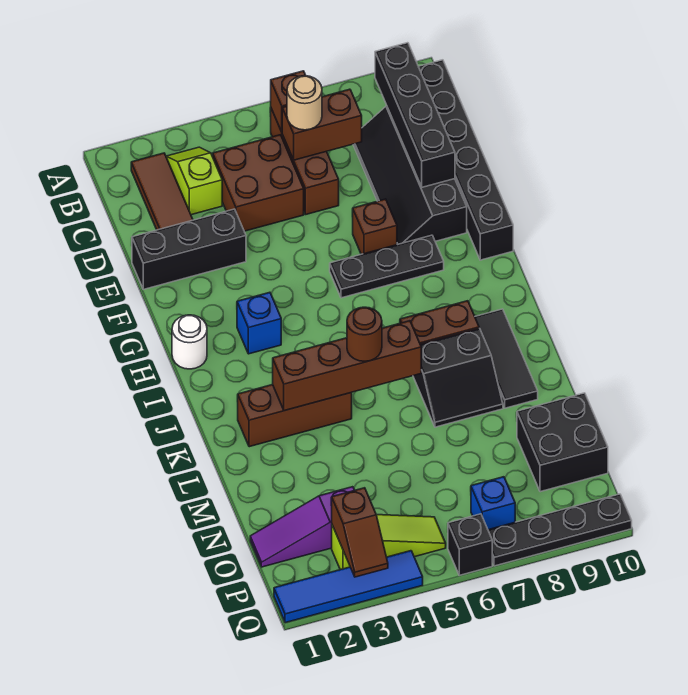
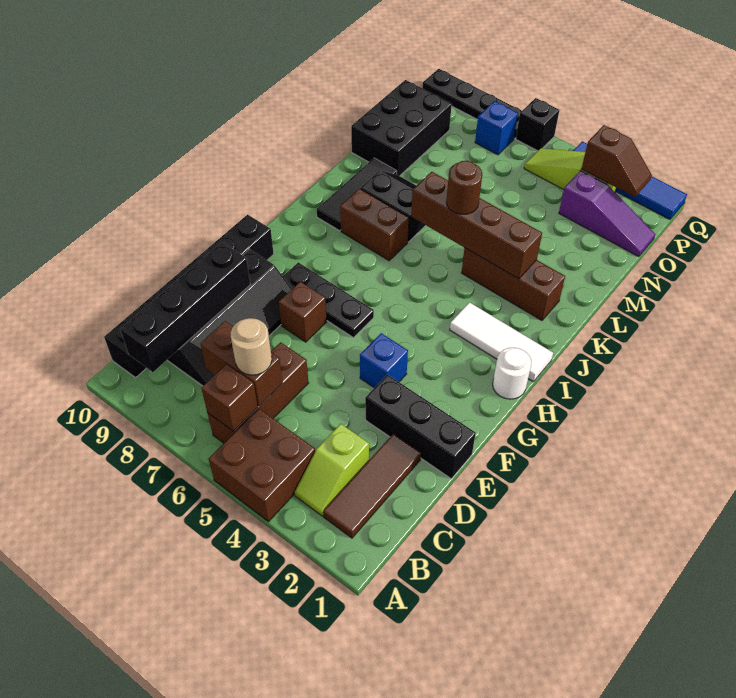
brown 2x2 brick [213,135,304,231] -> brown 2x2 brick moved to [209,409,315,522]
blue 1x1 brick [237,292,281,354] -> blue 1x1 brick moved to [360,333,408,388]
none -> white 1x3 tile [450,302,553,382]
black 2x2 brick [517,393,608,492] -> black 2x3 brick [351,80,452,176]
brown 1x2 slope [332,488,388,577] -> brown 1x2 slope turned to [581,125,652,197]

